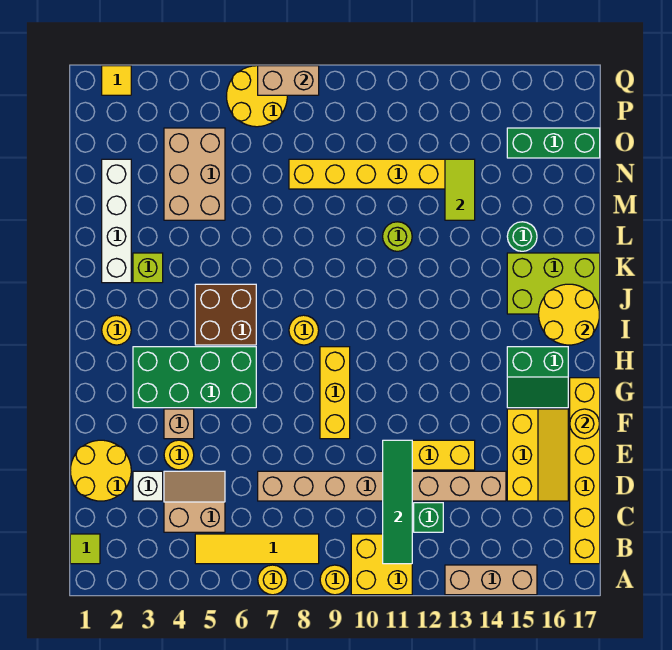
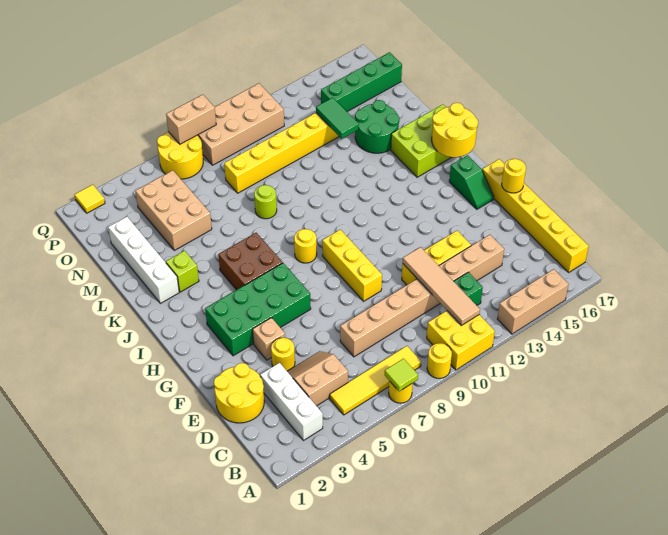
lime 1x1 tile [70,534,100,564] -> lime 1x1 tile moved to [385,359,418,391]
green 1x4 tile [383,440,412,564] -> tan 1x4 tile [403,247,480,325]
white 1x1 brick [133,471,163,501] -> white 1x3 brick [260,363,323,440]
yellow 2x3 slope [507,409,568,501] -> none
green 2x2 slope [507,347,568,408] -> green 1x2 slope [449,155,494,209]
yellow 1x1 round brick [102,315,131,345] -> none
lime 1x1 round brick [383,222,412,251] -> lime 1x1 round brick moved to [254,185,277,219]
green 1x1 round brick [507,222,537,251] -> green 2x2 round brick [355,100,399,153]
lime 1x2 tile [445,159,475,220] -> green 1x2 tile [316,98,359,139]
green 1x3 brick [507,128,600,158] -> green 1x4 brick [321,52,402,112]
none -> tan 2x4 brick [198,83,284,165]

